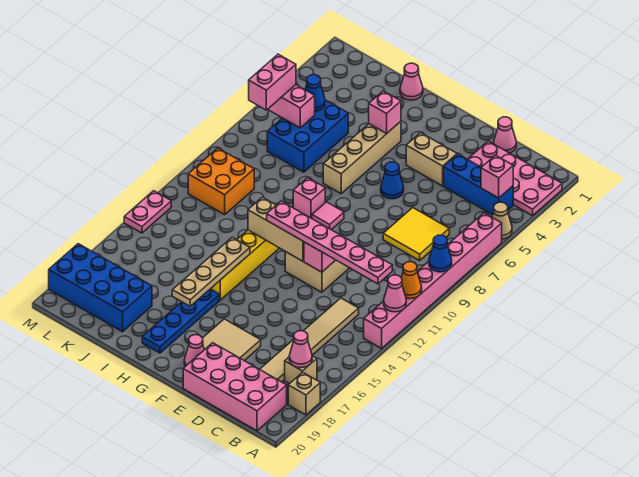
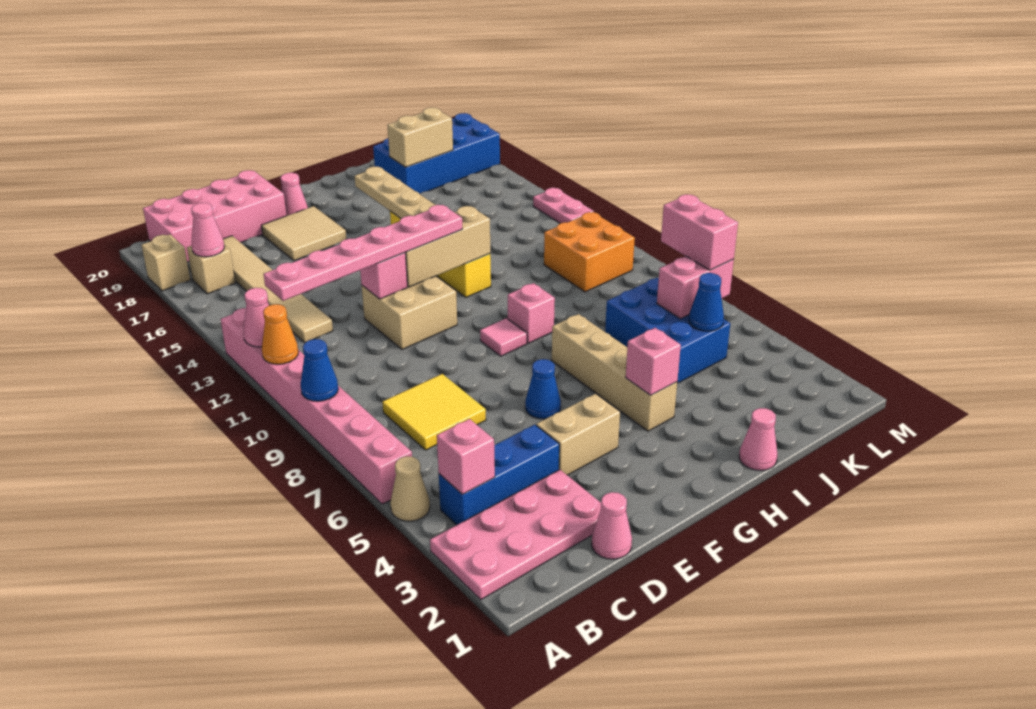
blue 1x4 plate [142,289,220,353] -> none
none -> tan 1x2 brick [387,107,453,167]

